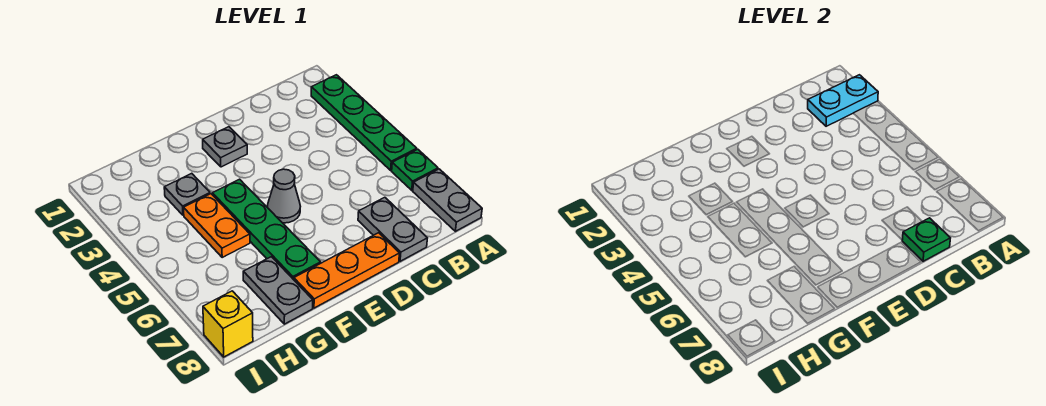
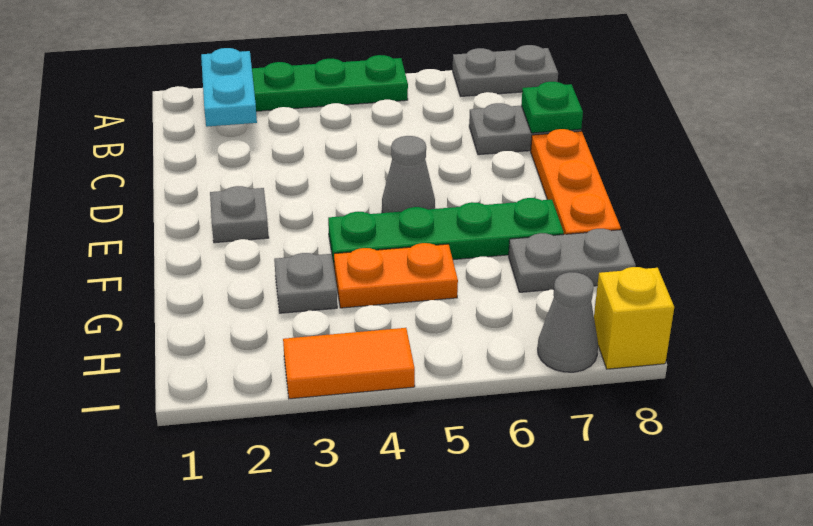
green 1x1 plate [392,149,438,190] -> none
none -> orange 1x2 tile [283,328,415,399]
none -> grey 1x1 cone [538,272,598,372]

